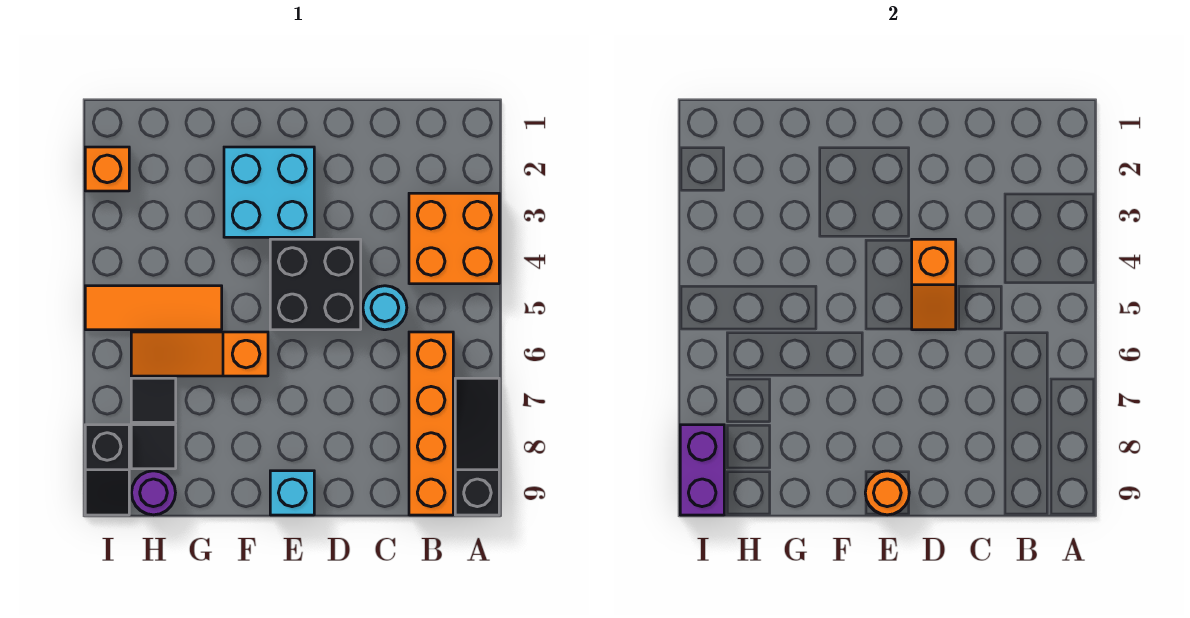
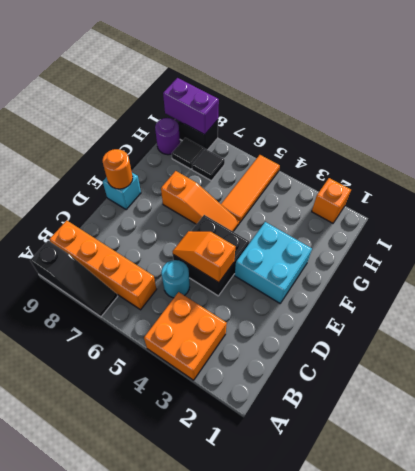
orange 1x3 slope [131,332,268,376] -> orange 1x3 slope turned to [161,171,239,231]

